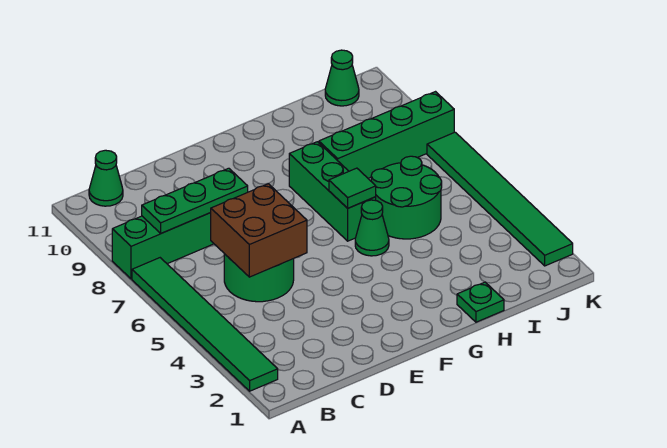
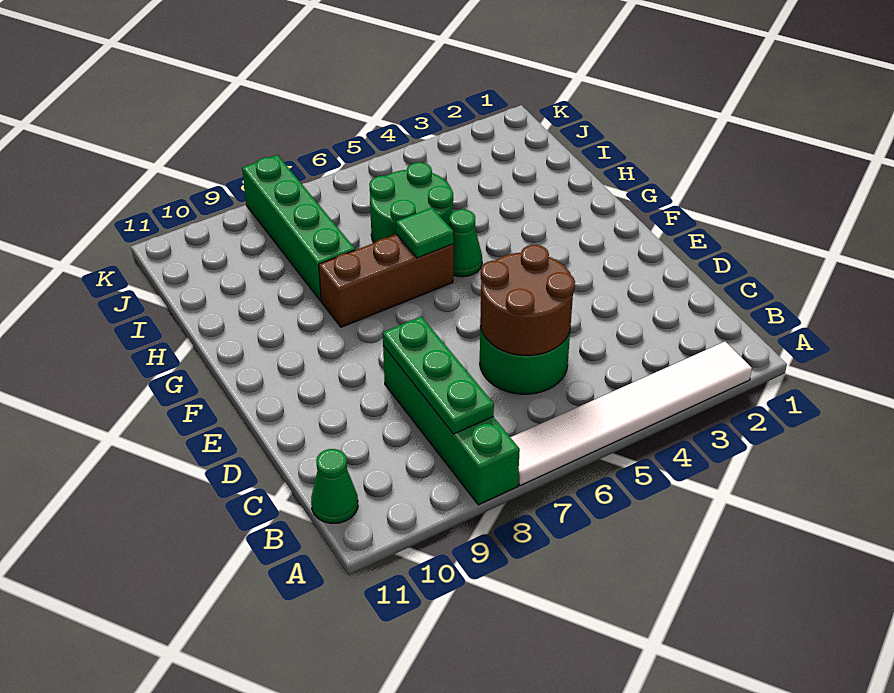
green 1x6 tile [132,258,278,391] -> white 1x6 tile [510,342,752,486]
brown 2x2 brick [210,184,307,277] -> brown 2x2 round brick [480,245,575,356]
green 1x3 brick [289,142,376,241] -> brown 1x3 brick [319,234,453,327]
green 1x1 plate [457,282,504,322] -> none
green 1x1 cone [325,50,359,106] -> none
green 1x6 tile [427,132,573,266] -> none

